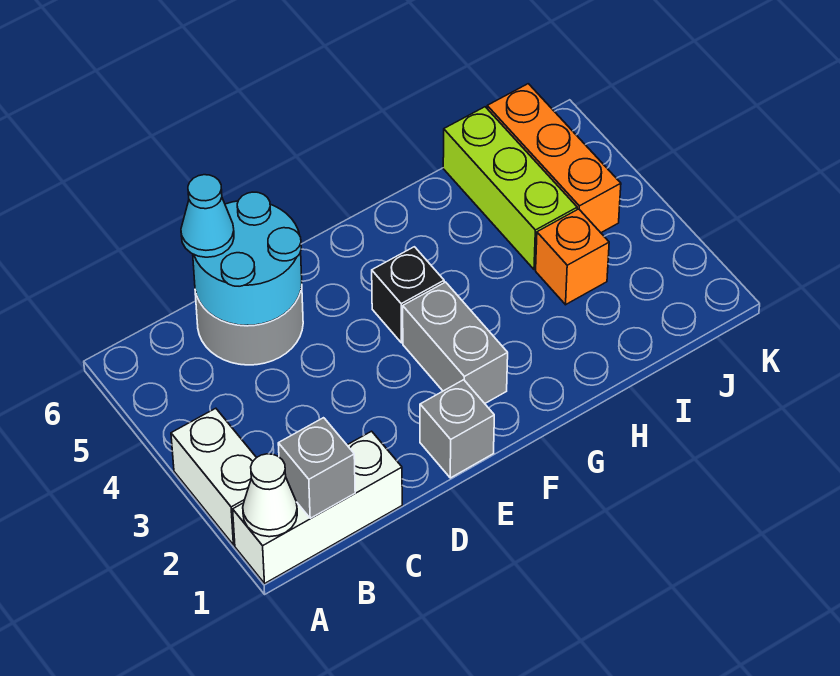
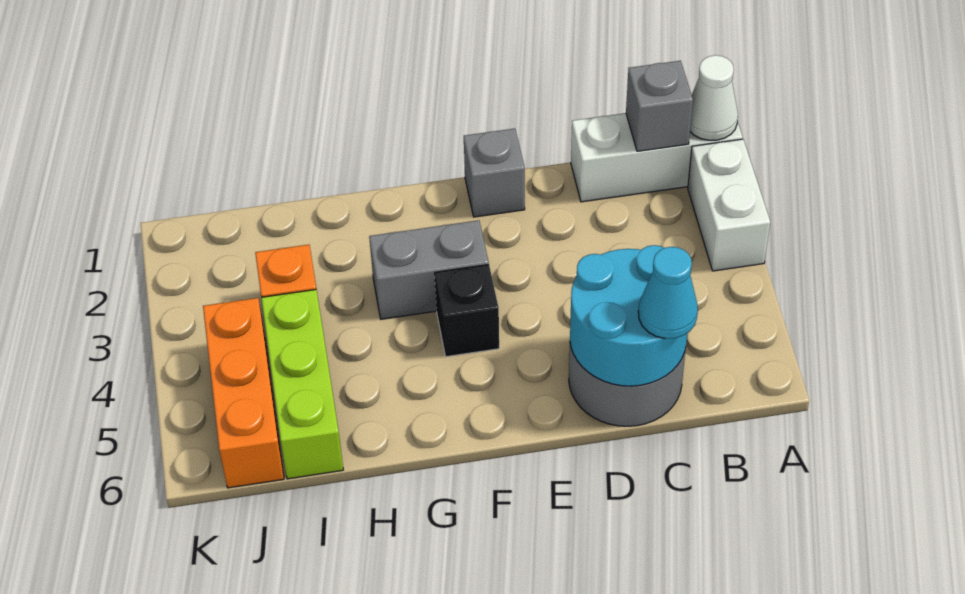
grey 1x2 brick [403,282,508,403] -> grey 1x2 brick turned to [369,220,489,319]

